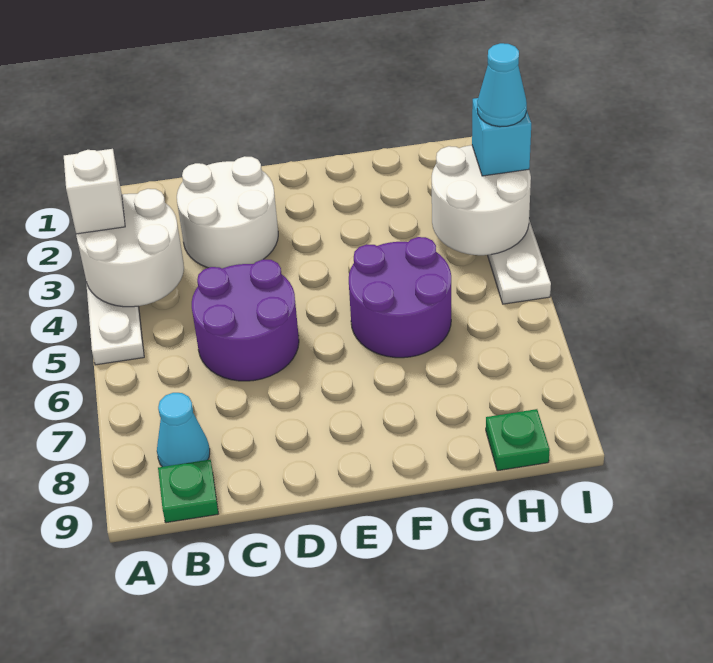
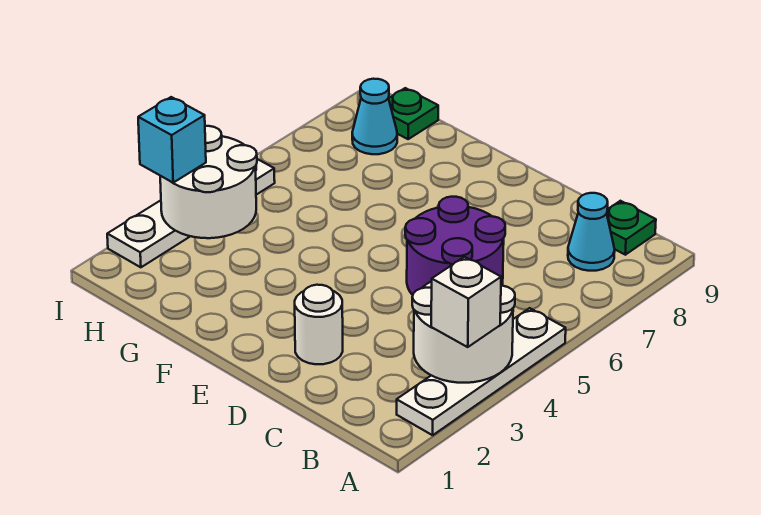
white 2x2 round brick [177,156,278,268] -> white 1x1 round brick [295,285,343,364]
purple 2x2 round brick [349,237,451,358] -> none
cyan 1x1 cone [477,43,527,127] -> cyan 1x1 cone moved to [352,79,397,154]

